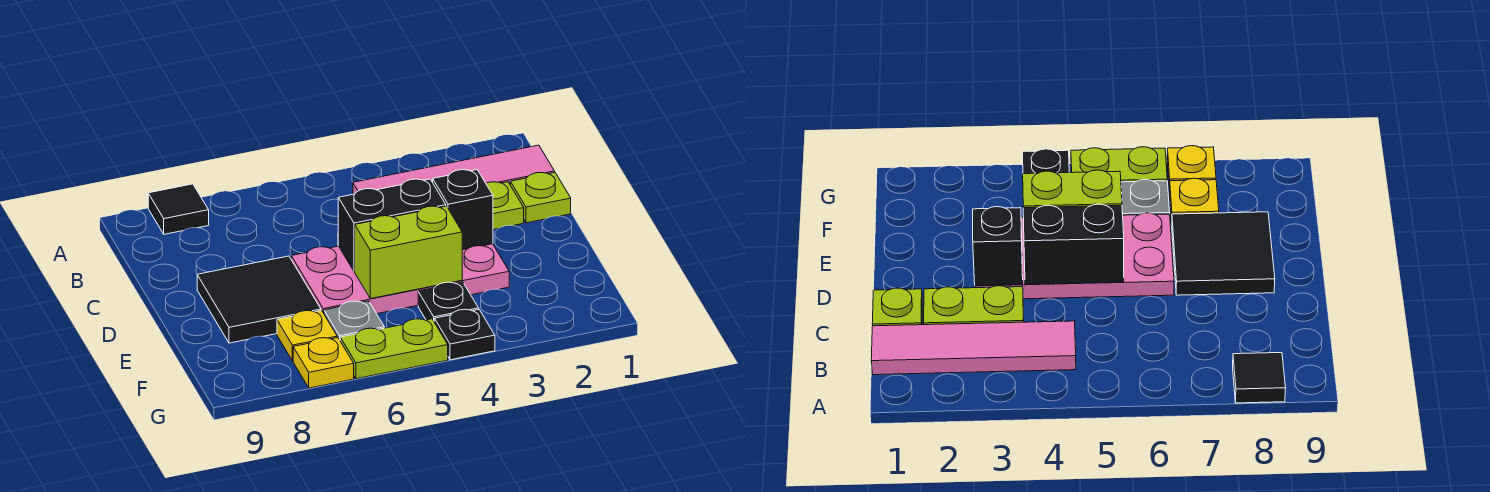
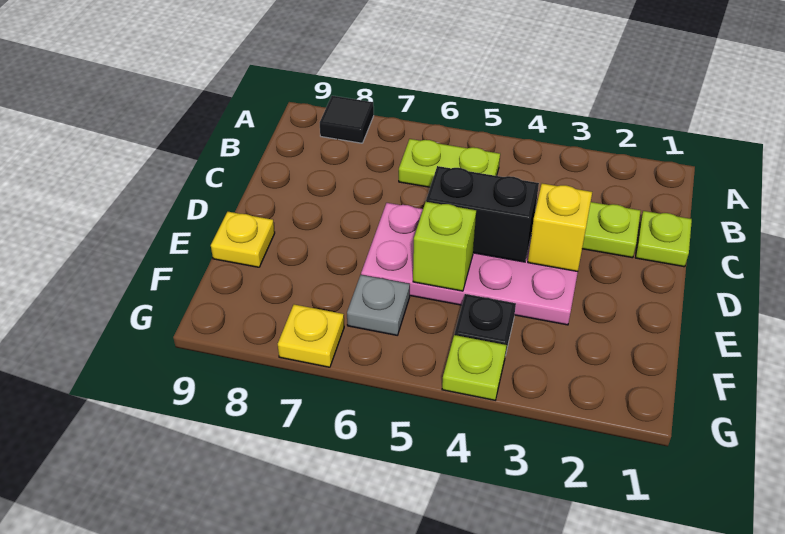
pink 1x4 tile [353,145,554,194] -> none
black 1x1 brick [433,170,493,250] -> yellow 1x1 brick [528,183,592,272]
black 2x2 tile [197,256,321,343] -> none
lime 1x2 brick [355,206,462,299] -> lime 1x1 brick [413,202,476,291]
yellow 1x1 plate [277,310,337,361] -> yellow 1x1 plate moved to [211,212,275,267]
black 1x1 plate [434,309,495,360] -> lime 1x1 plate [442,335,507,400]
lime 1x2 plate [340,319,448,379] -> lime 1x2 plate moved to [399,139,500,187]

